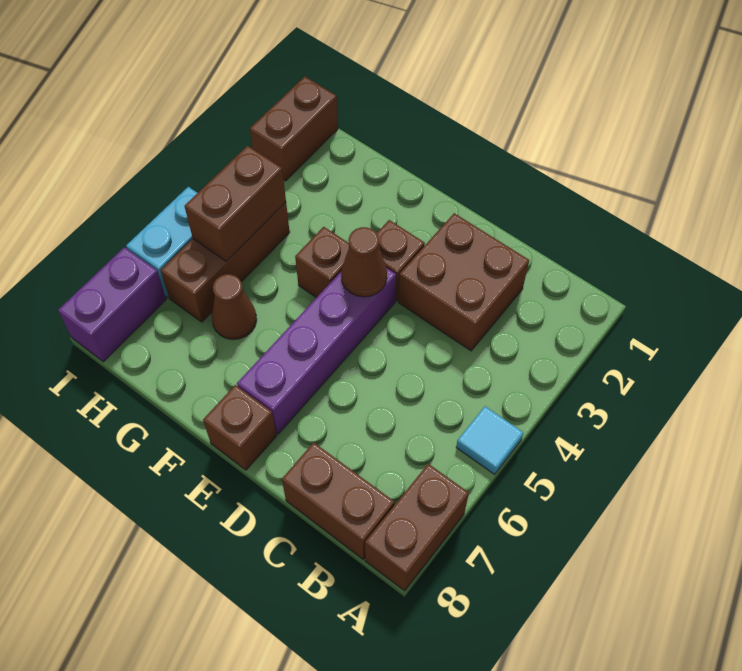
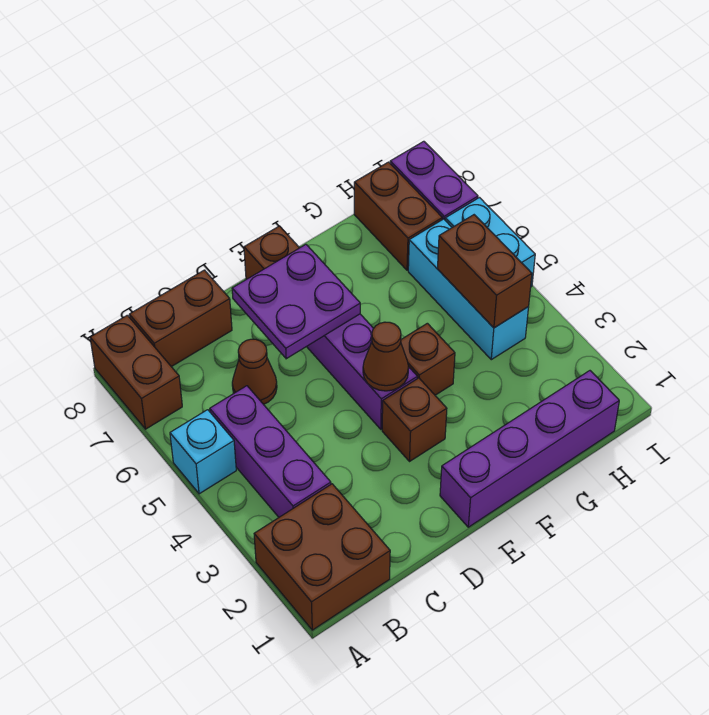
cyan 1x1 tile [456,406,524,474] -> cyan 1x1 brick [170,410,236,494]
none -> purple 1x3 brick [210,386,331,517]
brown 2x2 brick [398,213,529,351] -> brown 2x2 brick moved to [254,484,390,630]
none -> purple 2x2 plate [232,245,360,359]
none -> purple 1x4 brick [440,371,619,527]
brown 1x1 cone [212,274,257,339] -> brown 1x1 cone moved to [232,339,277,404]
brown 1x3 brick [161,202,290,322] -> cyan 1x3 brick [408,219,529,360]
brown 1x2 brick [250,76,338,181] -> brown 1x2 brick moved to [354,162,442,270]

